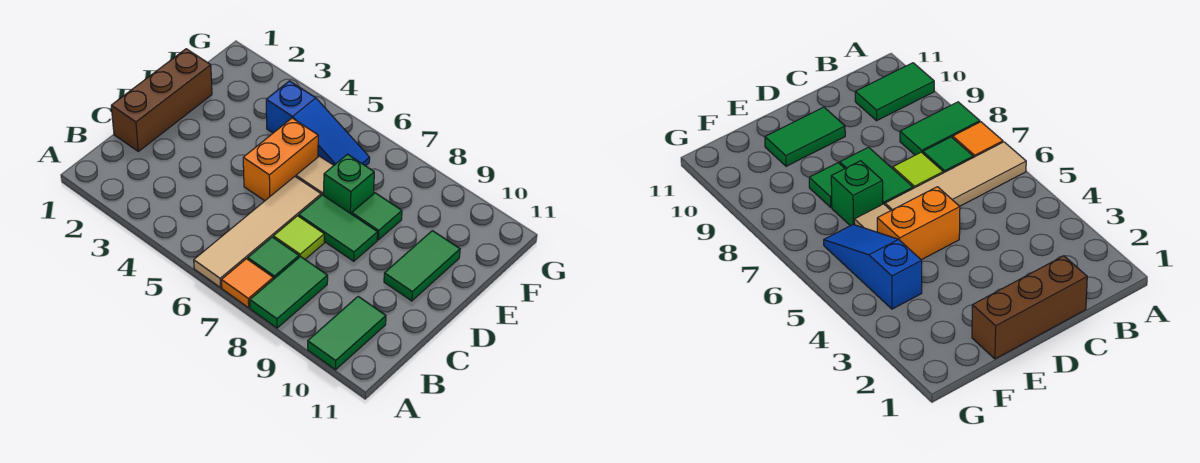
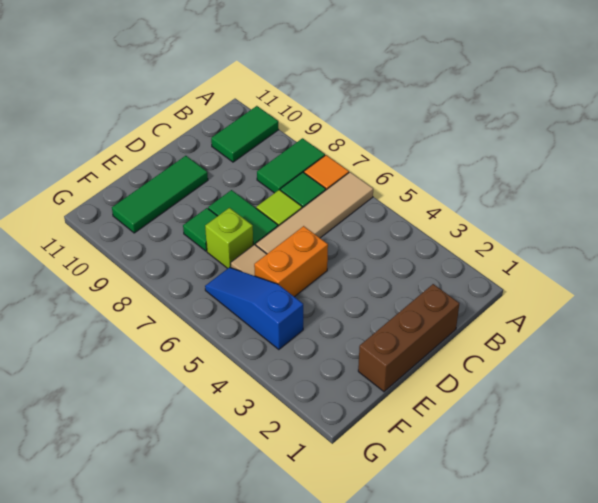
green 1x2 tile [384,231,460,301] -> green 1x3 tile [112,156,208,233]
green 1x1 brick [324,154,374,214] -> lime 1x1 brick [205,208,253,268]

